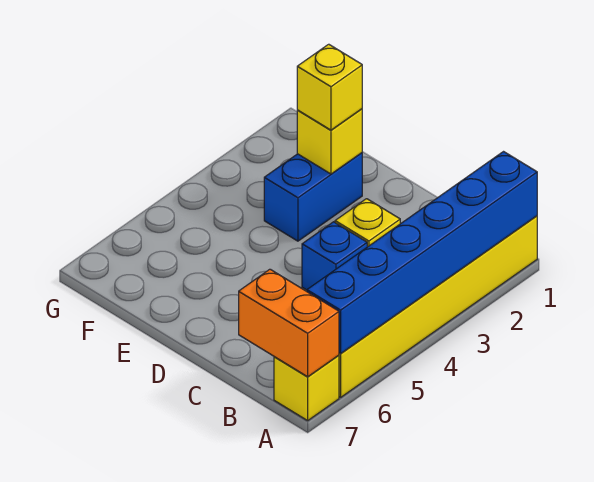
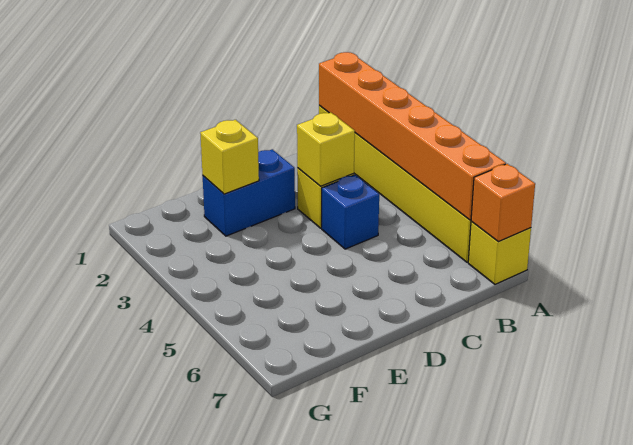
blue 1x6 brick [307,152,537,354] -> orange 1x6 brick [319,52,506,220]
orange 1x2 brick [239,269,339,377] -> orange 1x1 brick [471,164,535,242]
blue 1x2 brick [264,153,362,241] -> blue 1x2 brick turned to [203,149,295,236]
yellow 1x1 brick [297,44,362,130] -> yellow 1x1 brick moved to [297,112,355,186]

